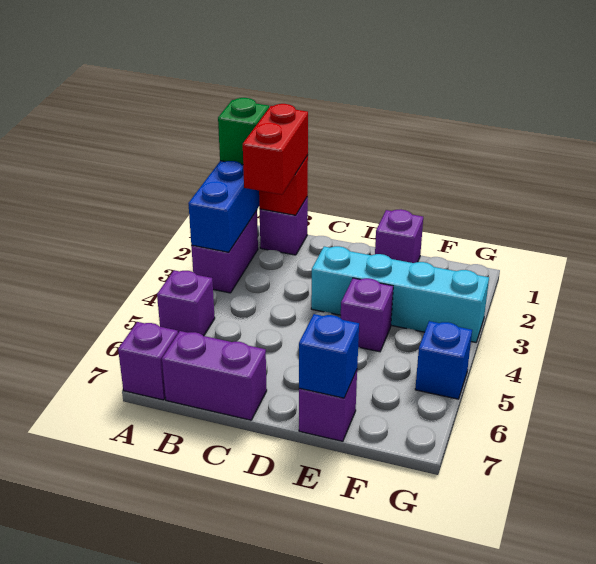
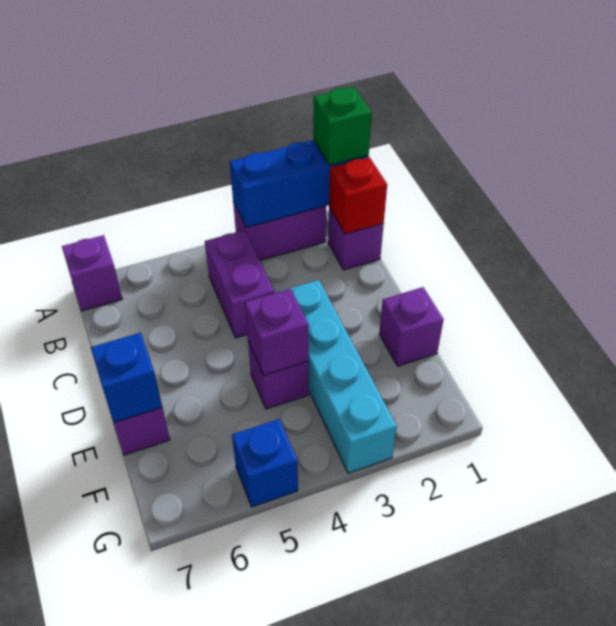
purple 1x1 brick [157,270,215,336] -> purple 1x1 brick moved to [245,289,309,375]
red 1x2 brick [243,104,308,195] -> none
purple 1x2 brick [162,331,267,420] -> purple 1x2 brick moved to [205,230,275,338]

